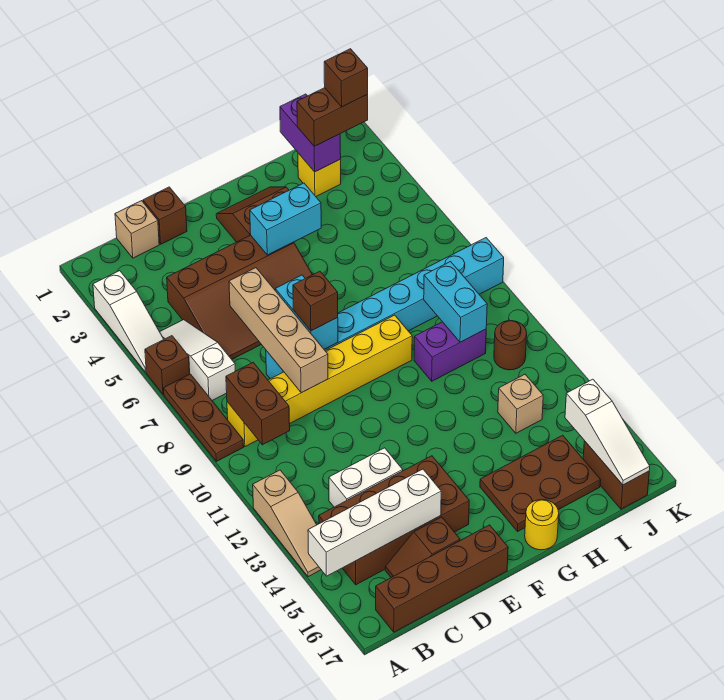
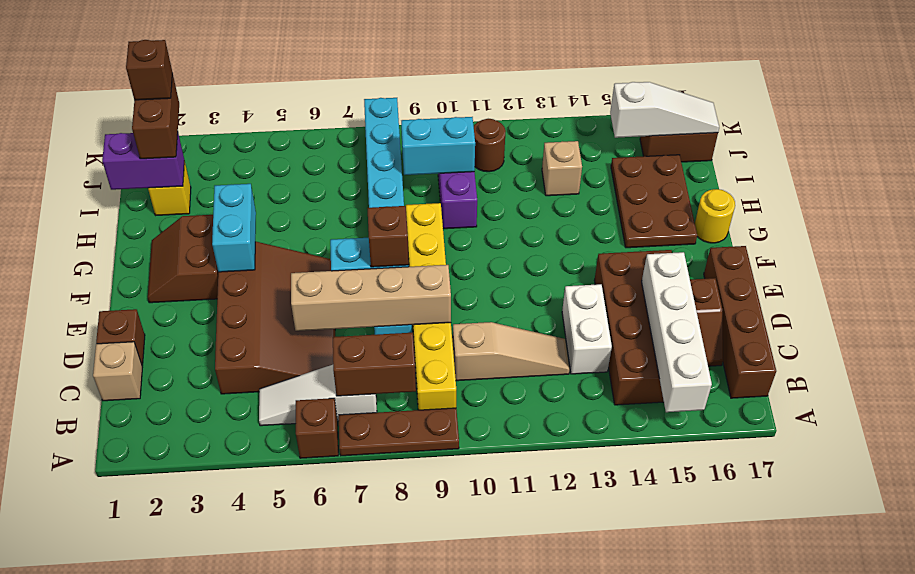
white 1x3 slope [93,271,164,372] -> none
tan 1x3 slope [253,470,321,577] -> tan 1x3 slope moved to [453,322,570,381]
brown 1x2 brick [226,363,290,445] -> brown 1x2 brick moved to [333,333,416,396]

